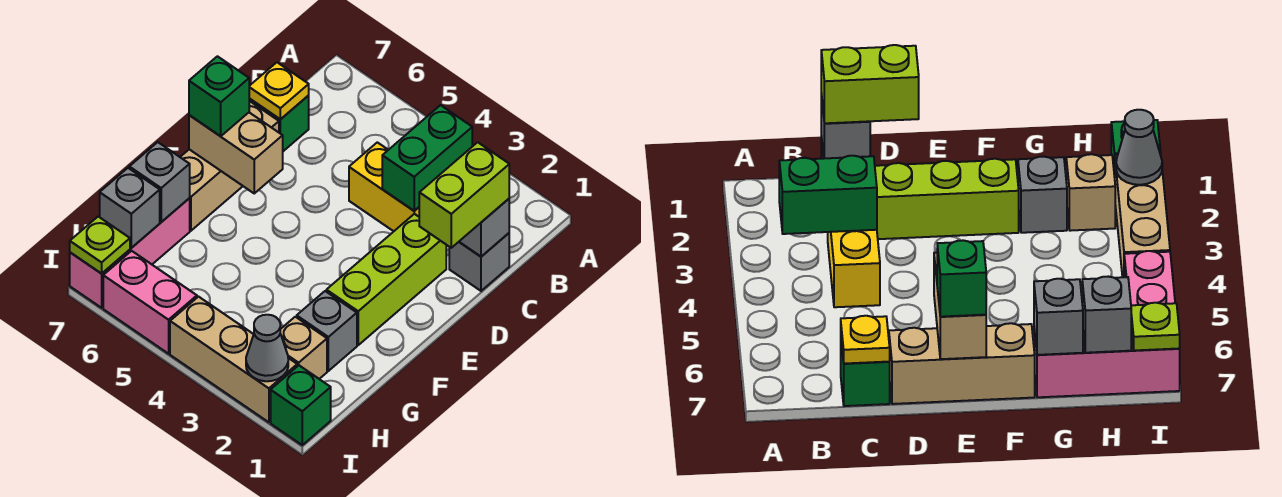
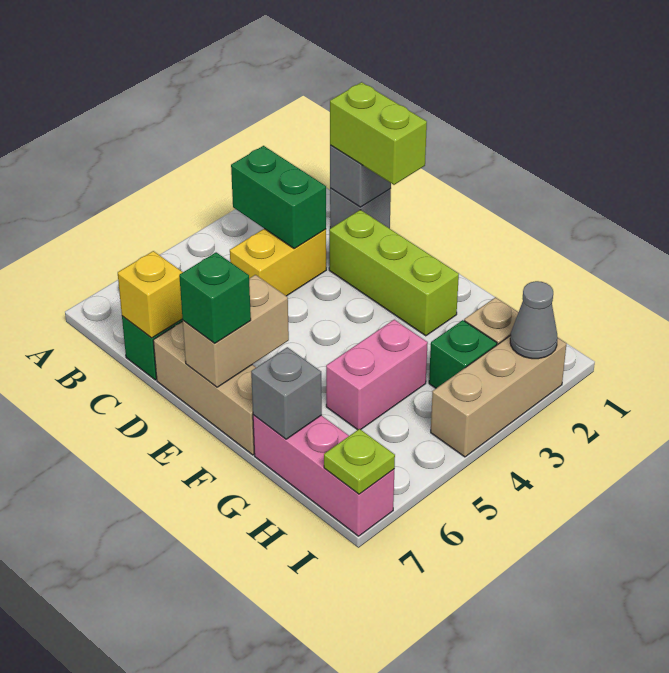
yellow 1x1 plate [249,62,309,119] -> yellow 1x1 brick [118,251,183,338]
grey 1x1 brick [297,291,357,371] -> none
grey 1x1 brick [100,168,160,248] -> none
green 1x1 brick [271,365,331,445] -> green 1x1 brick moved to [429,320,497,388]
pink 1x2 brick [103,251,197,354] -> pink 1x2 brick moved to [326,320,428,430]

